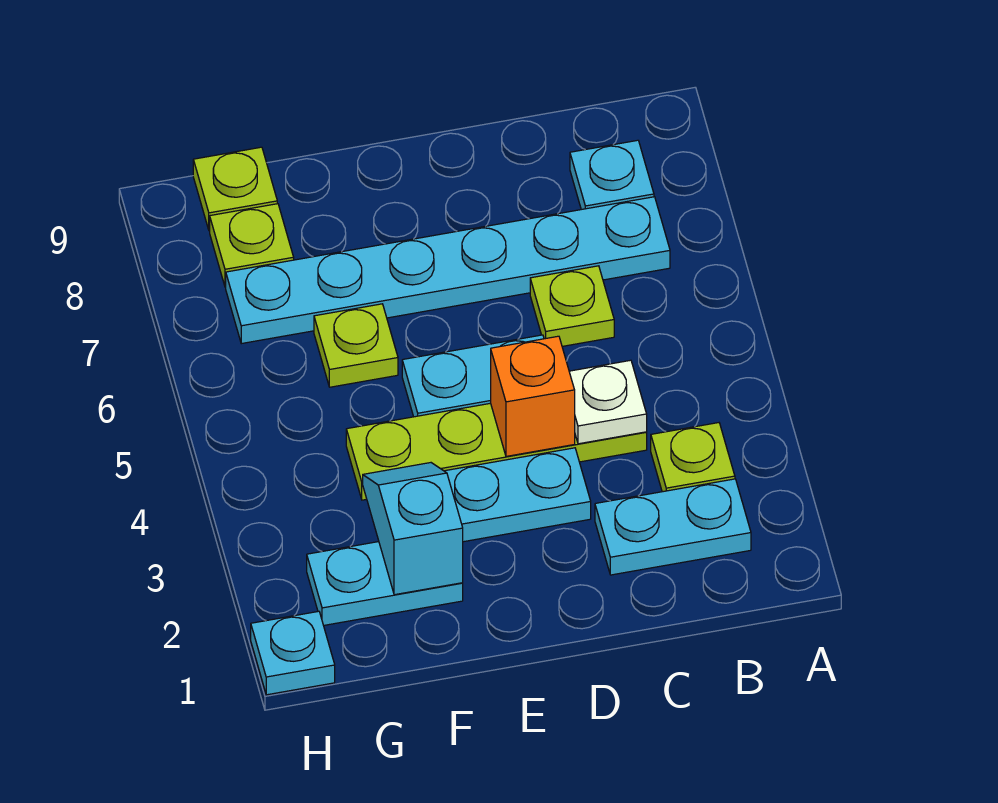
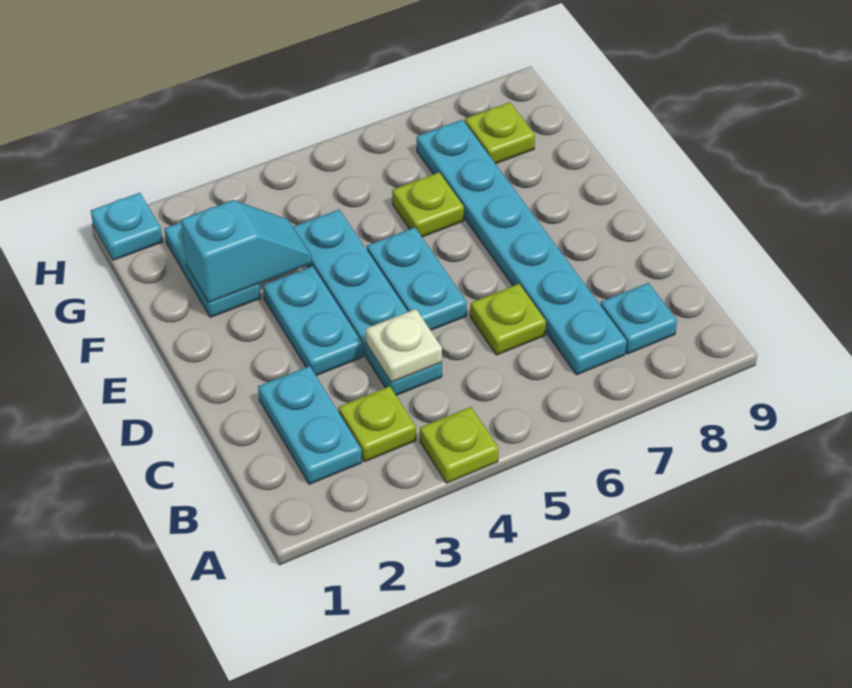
lime 1x4 plate [346,403,647,500] -> cyan 1x4 plate [293,209,442,395]
orange 1x1 brick [491,336,575,456] -> none
lime 1x1 plate [193,147,277,231] -> lime 1x1 plate moved to [420,407,499,483]

